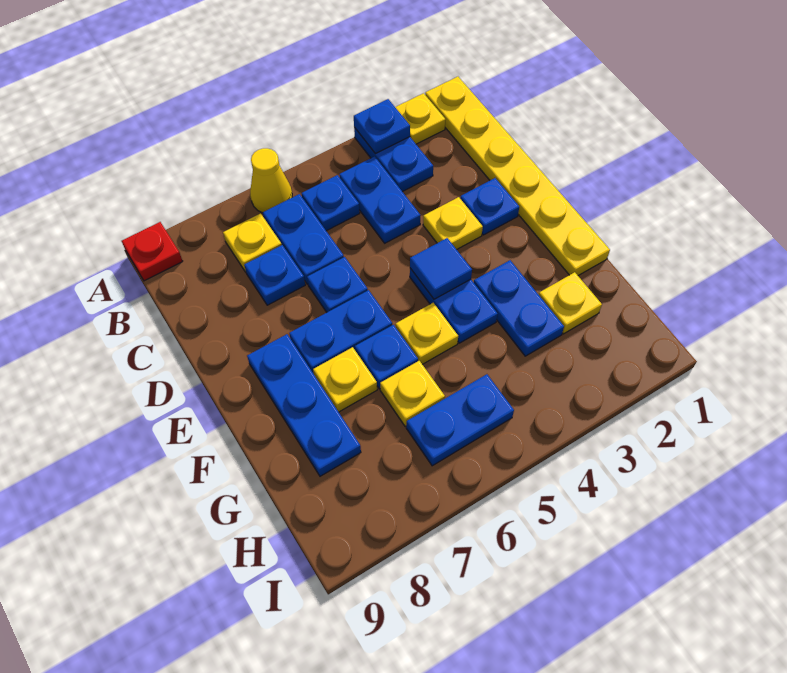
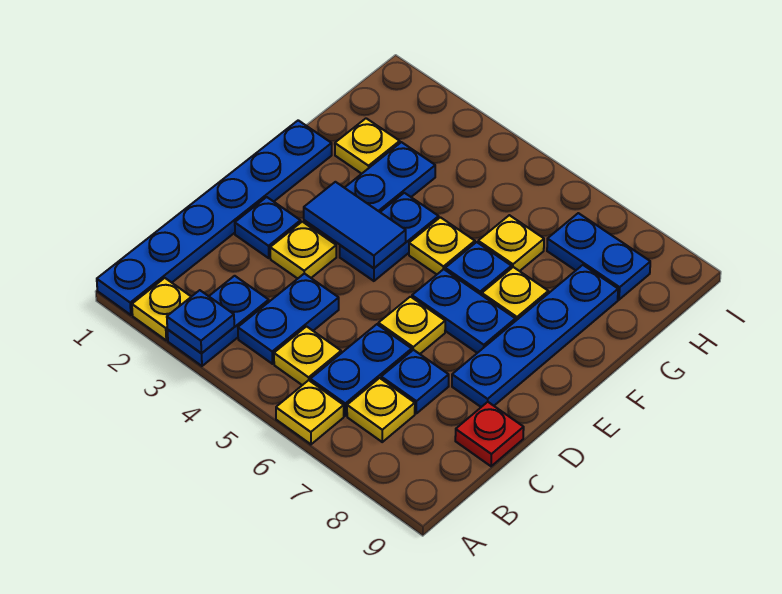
yellow 1x6 plate [425,77,610,276] -> blue 1x6 plate [97,120,332,315]
yellow 1x1 cone [250,148,292,213] -> yellow 1x1 plate [276,380,344,444]
red 1x1 plate [122,222,183,281] -> red 1x1 plate moved to [455,402,524,466]
blue 1x1 plate [302,175,360,231] -> yellow 1x1 plate [274,327,341,385]
blue 1x1 plate [307,257,368,312] -> yellow 1x1 plate [378,297,445,354]
blue 1x1 tile [410,238,472,299] -> blue 1x2 tile [304,182,406,268]
blue 1x3 plate [247,334,361,476] -> blue 1x4 plate [452,265,618,407]
blue 1x2 plate [406,374,514,466] -> blue 1x2 plate moved to [547,213,650,300]

